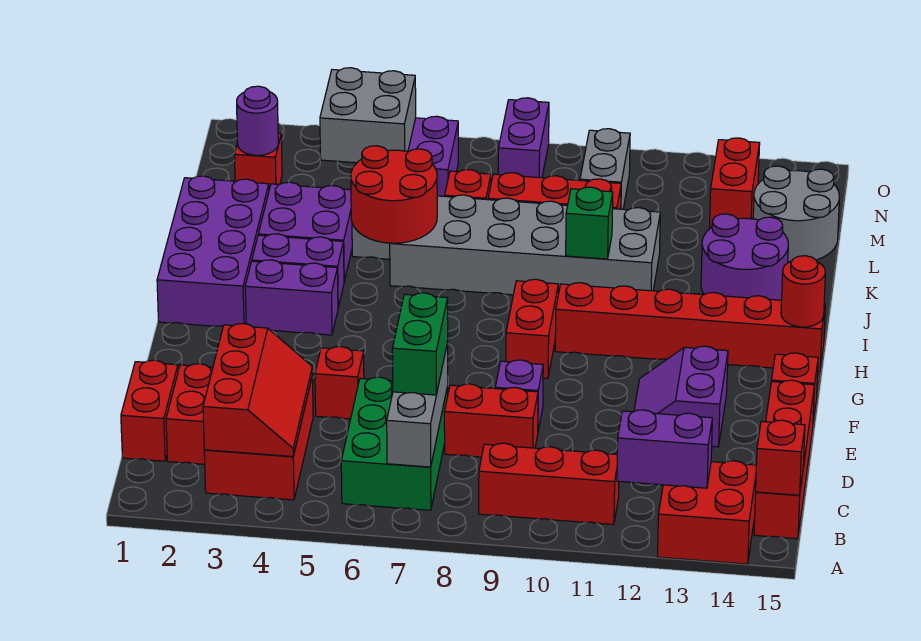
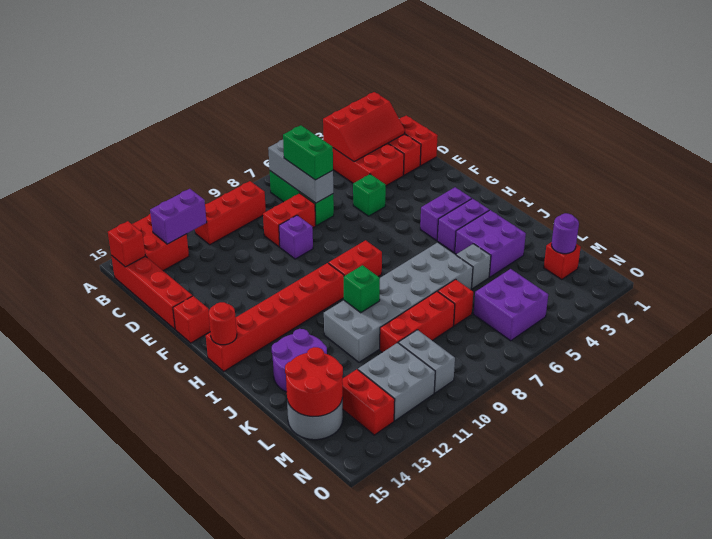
red 2x3 slope [203,323,312,457] -> red 2x3 slope turned to [323,92,405,162]
green 2x3 brick [341,377,448,510] -> green 1x3 brick [270,171,334,226]
red 1x1 brick [315,347,364,419] -> green 1x1 brick [353,174,386,216]
purple 2x2 slope [634,346,728,447] -> none
red 1x2 brick [506,279,558,378] -> red 1x2 brick turned to [329,240,382,277]
purple 2x4 brick [157,176,269,326] -> none
red 2x2 round brick [351,146,437,243] -> red 2x2 round brick moved to [285,347,343,417]
grey 2x2 brick [320,68,416,163] -> grey 2x2 brick moved to [358,343,435,421]
purple 1x2 brick [498,98,549,178] -> none

